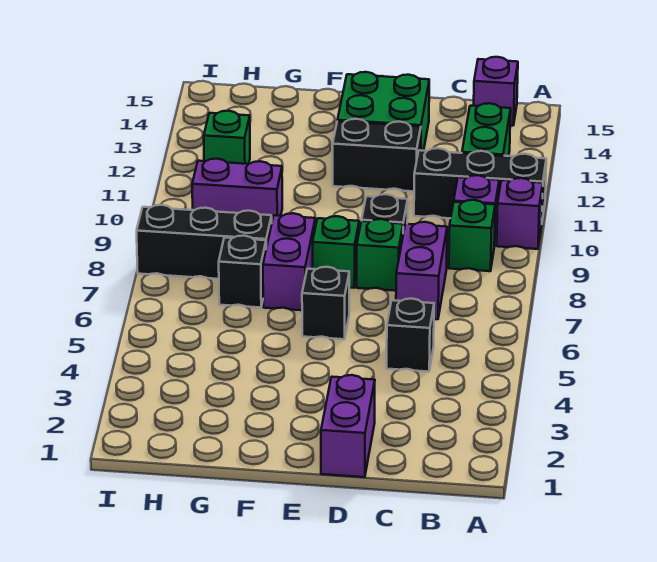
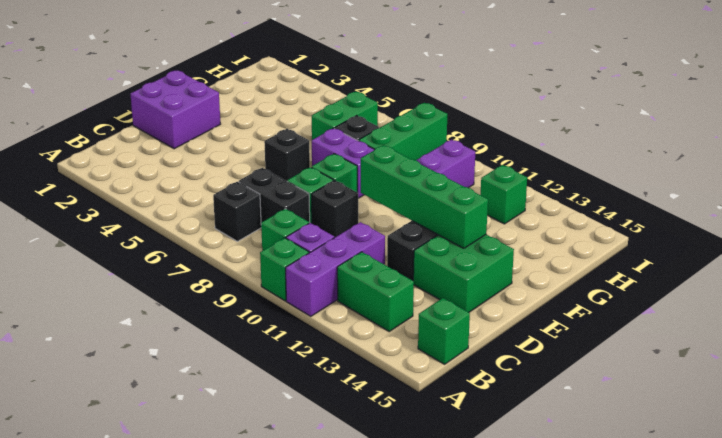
purple 1x1 brick [497,178,543,249] -> green 1x1 brick [260,238,309,301]
black 1x3 brick [414,148,546,220] -> purple 1x3 brick [286,222,385,316]
purple 1x1 brick [474,57,518,126] -> green 1x1 brick [418,298,470,364]
black 1x1 brick [387,299,434,372] -> black 1x1 brick moved to [213,182,261,241]
purple 1x2 brick [396,222,447,319] -> black 1x2 brick [239,168,310,223]
purple 1x2 brick [321,375,375,477] -> purple 2x2 brick [131,71,220,149]
none -> green 1x4 brick [361,145,488,248]
none -> green 1x2 brick [312,92,378,140]
black 1x3 brick [137,205,272,279] -> green 1x3 brick [359,103,447,160]

